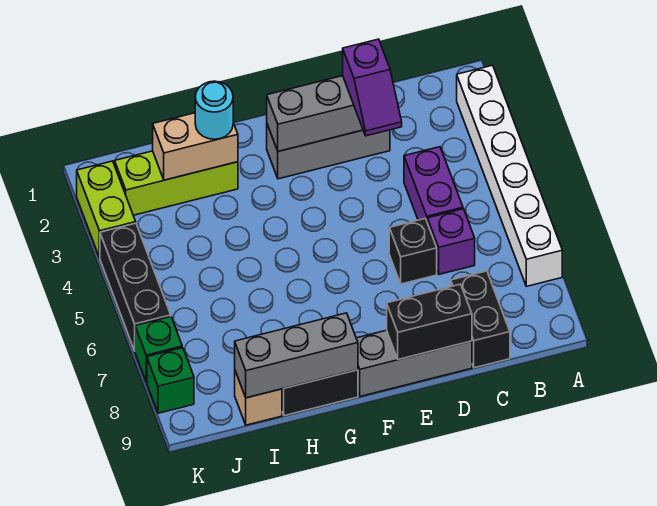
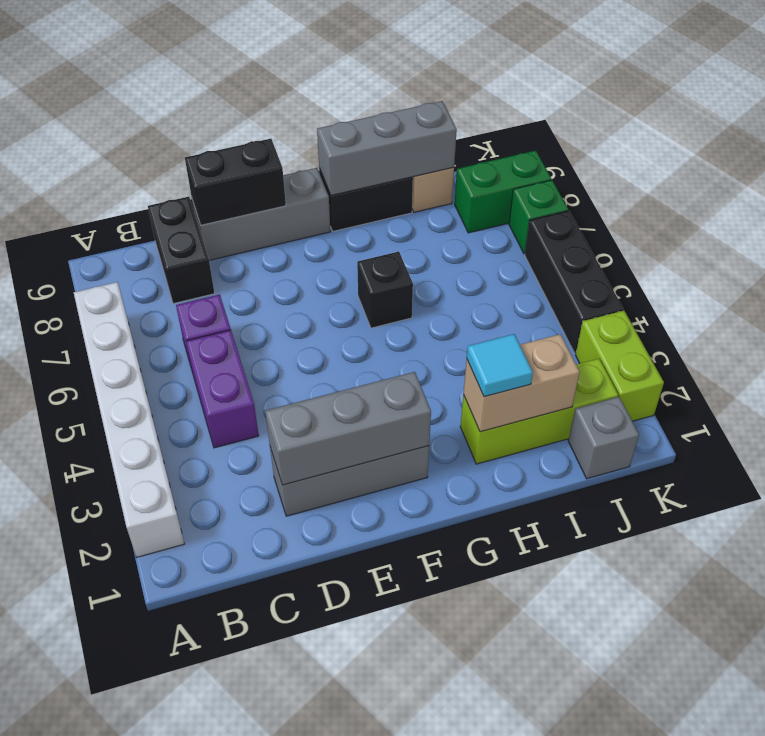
purple 1x2 slope [343,39,402,136] -> none
black 1x1 brick [389,219,437,284] -> black 1x1 brick moved to [357,252,413,328]
cyan 1x1 round brick [195,81,233,139] -> cyan 1x1 tile [467,334,533,397]
none -> grey 1x1 brick [568,397,639,479]
green 1x1 brick [147,348,194,413] -> green 1x2 brick [455,151,551,233]

